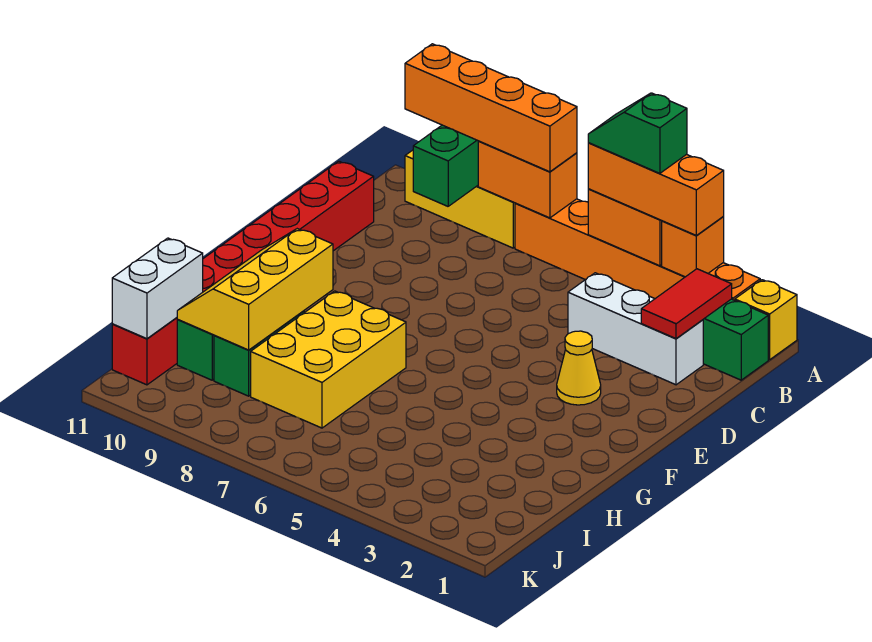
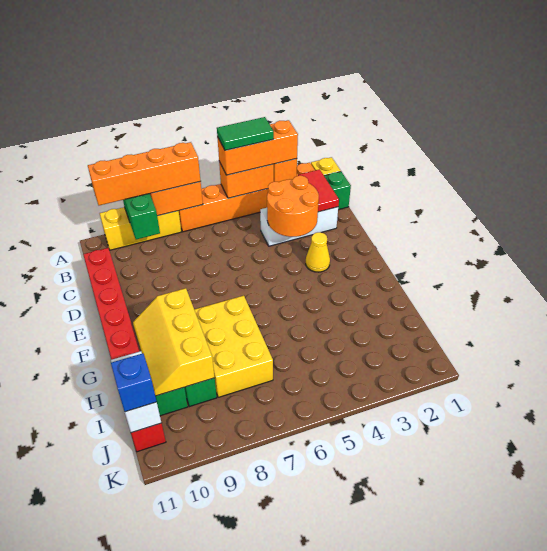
green 1x2 slope [588,93,687,173] -> green 1x2 tile [217,117,274,150]
none -> orange 2x2 round brick [267,176,319,237]
none -> blue 1x1 brick [111,353,157,412]

